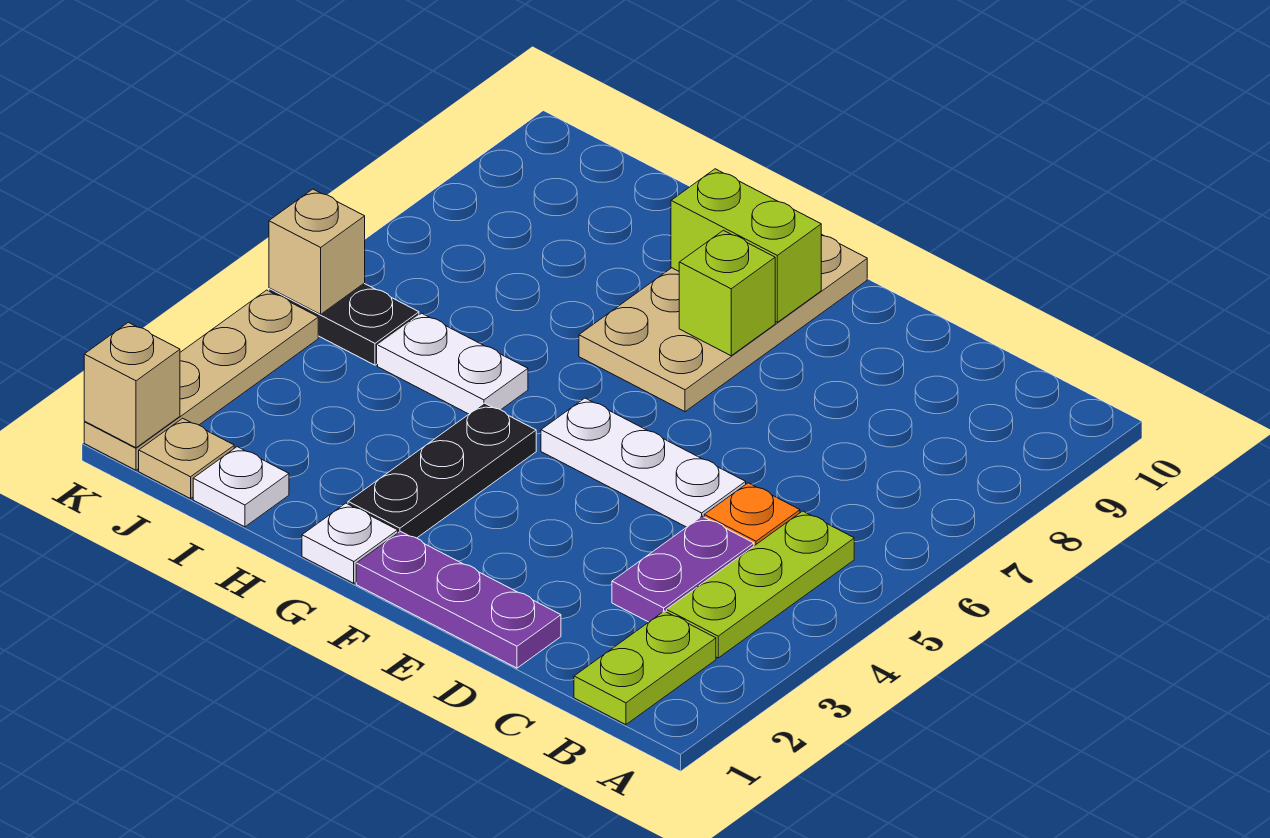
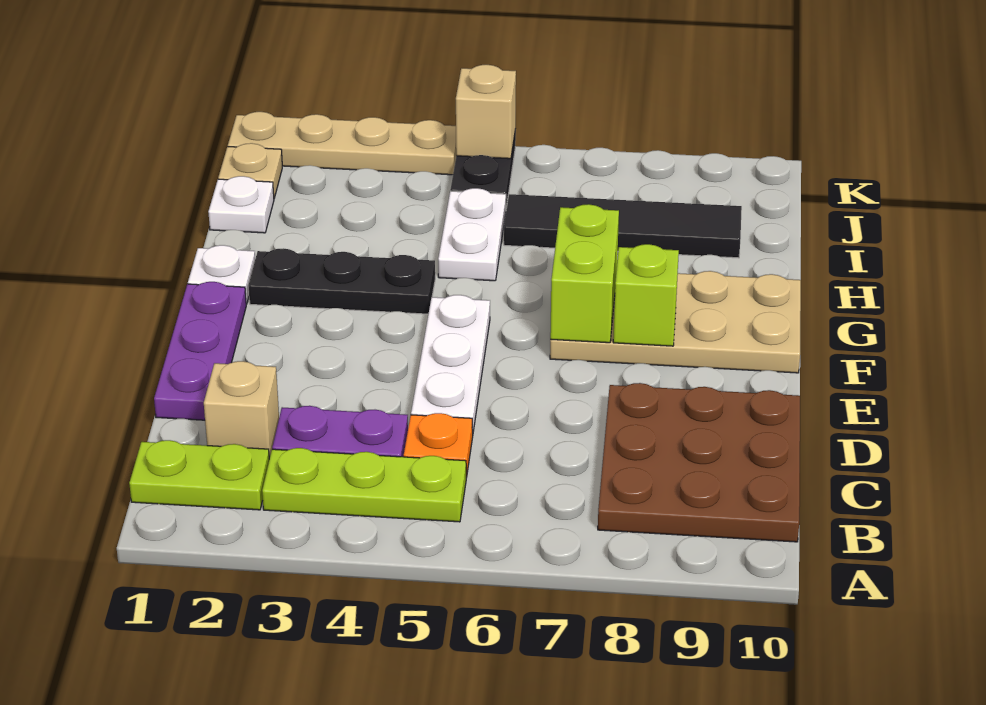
none -> brown 3x3 plate [598,383,800,542]
lime 1x2 brick [671,169,821,322] -> lime 1x2 brick moved to [550,204,619,343]
none -> black 1x4 tile [504,194,742,258]
tan 1x1 brick [84,322,180,448] -> tan 1x1 brick moved to [204,361,279,459]

